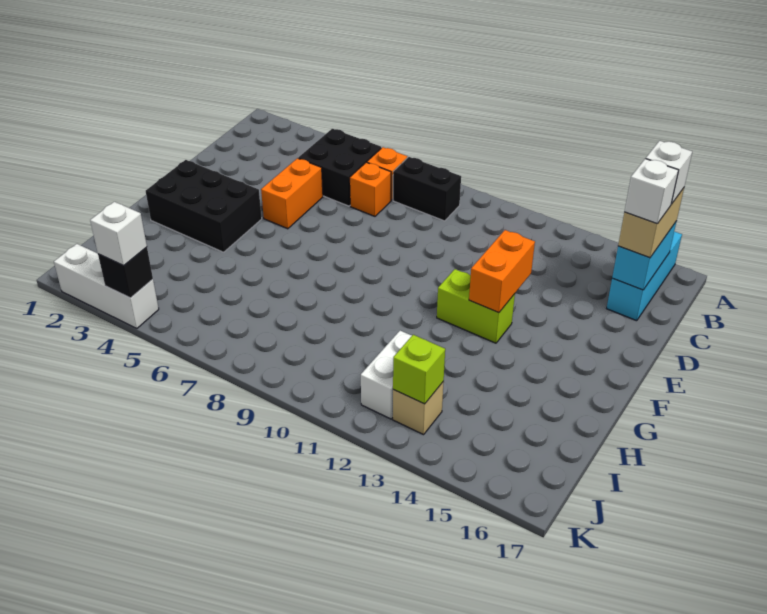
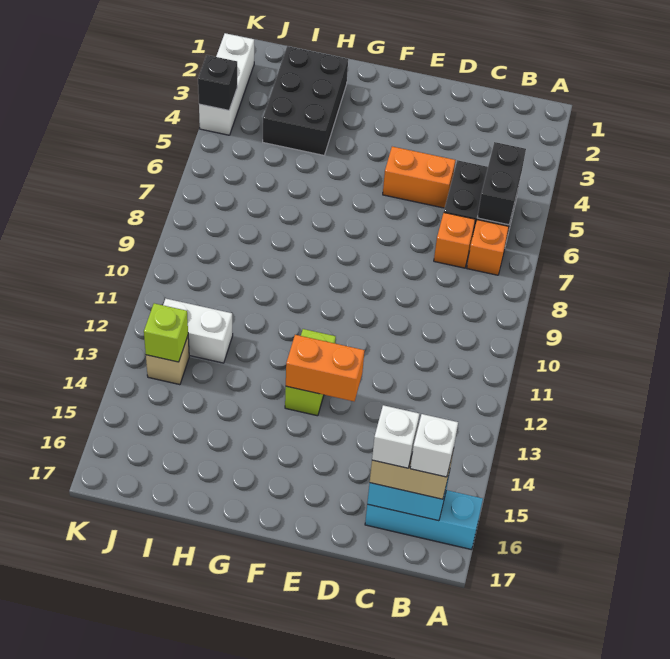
black 1x2 brick [393,157,461,221] -> black 1x2 brick moved to [477,142,526,225]
black 2x3 brick [146,160,262,252] -> black 2x3 brick moved to [263,46,348,155]
white 1x1 brick [90,202,147,266] -> none

